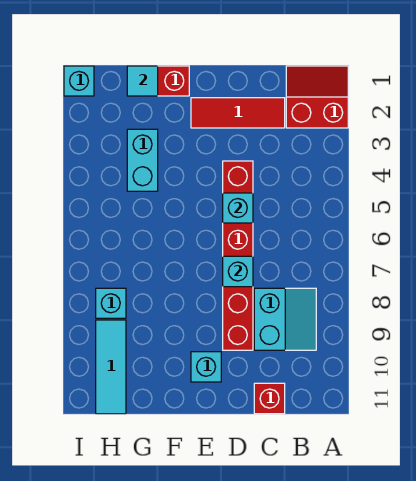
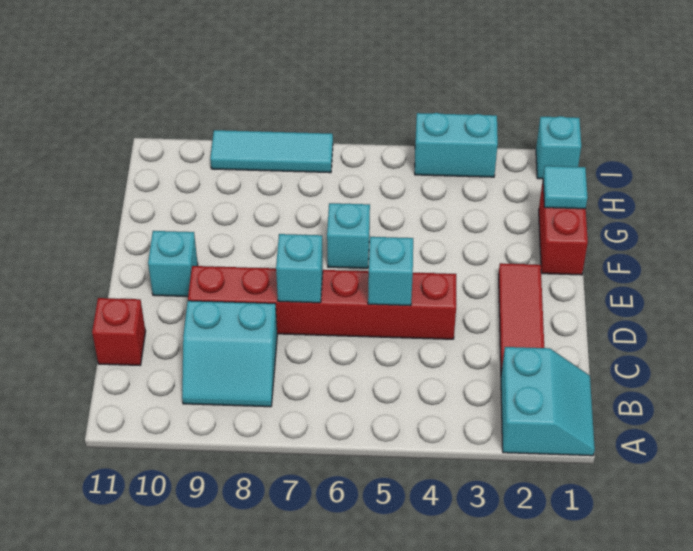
red 2x2 slope [286,66,348,128] -> cyan 2x2 slope [501,347,595,456]
cyan 1x2 brick [127,129,158,191] -> cyan 1x2 brick moved to [415,113,498,177]
cyan 1x1 brick [96,288,126,318] -> cyan 1x1 brick moved to [327,203,370,268]
cyan 1x3 tile [96,320,126,414] -> cyan 1x3 tile moved to [210,130,333,173]

